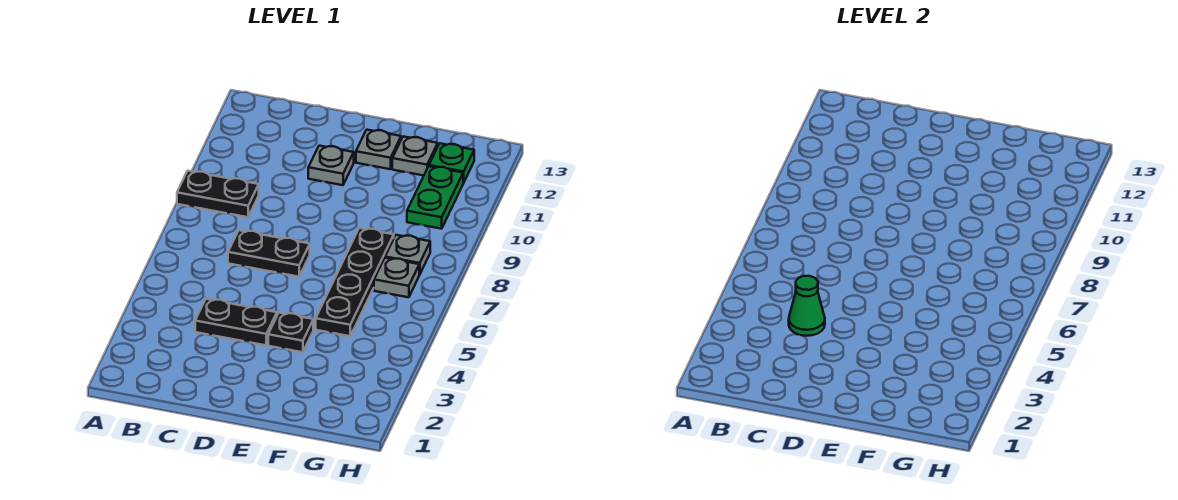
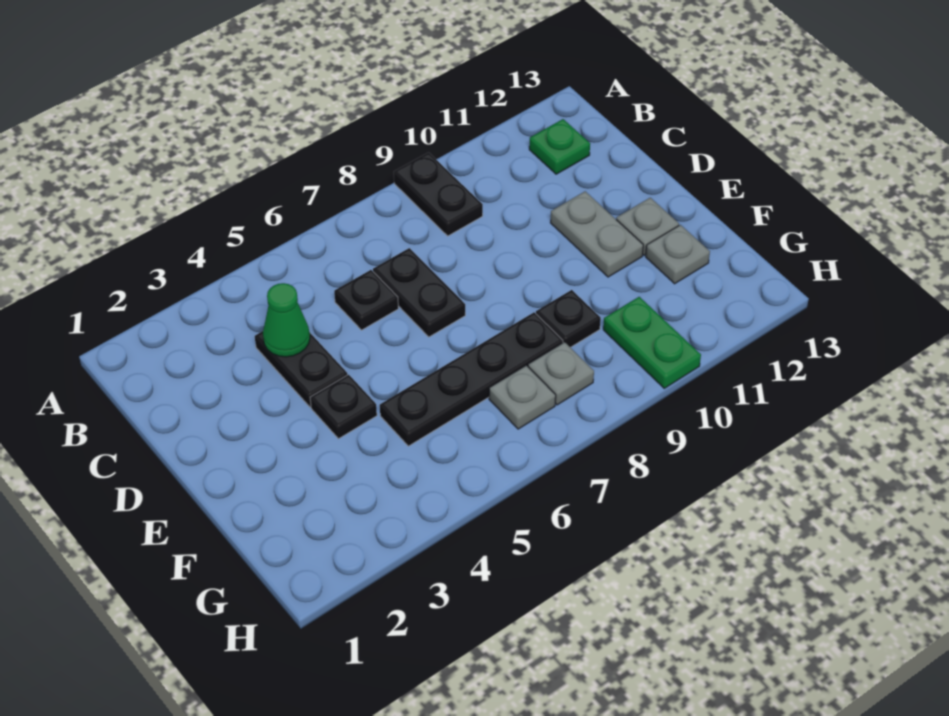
none -> black 1x1 plate [334,270,398,330]
grey 1x1 plate [308,146,354,185] -> grey 1x2 plate [551,191,643,277]
none -> black 1x1 plate [536,290,601,347]
green 1x2 plate [407,166,463,229] -> green 1x2 plate turned to [603,297,701,388]
green 1x1 plate [429,143,474,183] -> green 1x1 plate moved to [529,119,590,174]

